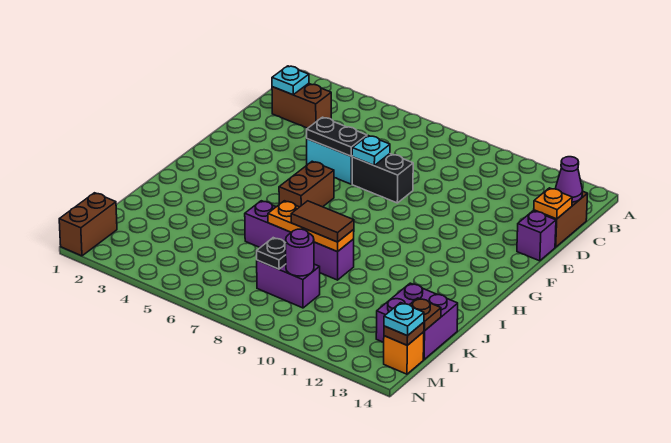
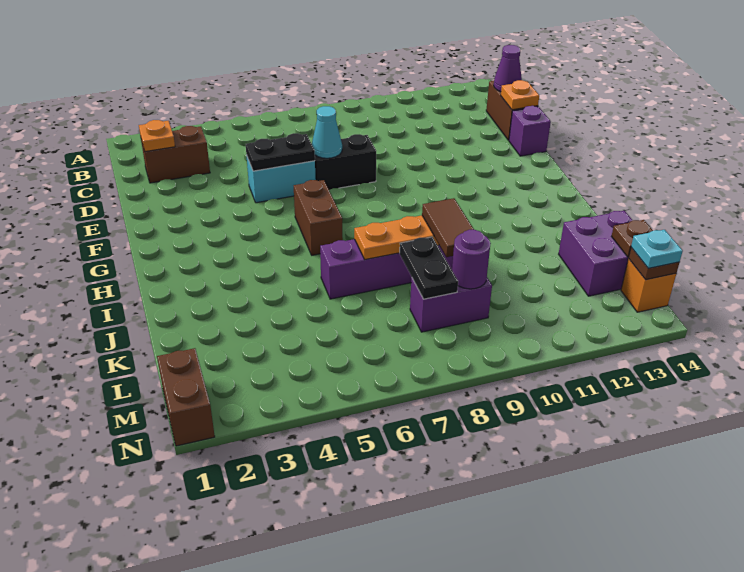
cyan 1x1 plate [272,66,309,95] -> orange 1x1 plate [139,120,175,152]
cyan 1x1 plate [352,136,390,166] -> cyan 1x1 cone [312,106,342,158]
brown 1x2 tile [291,201,354,242] -> brown 1x2 tile turned to [422,198,474,257]
black 1x1 plate [257,238,286,269] -> black 1x2 plate [400,237,458,299]

